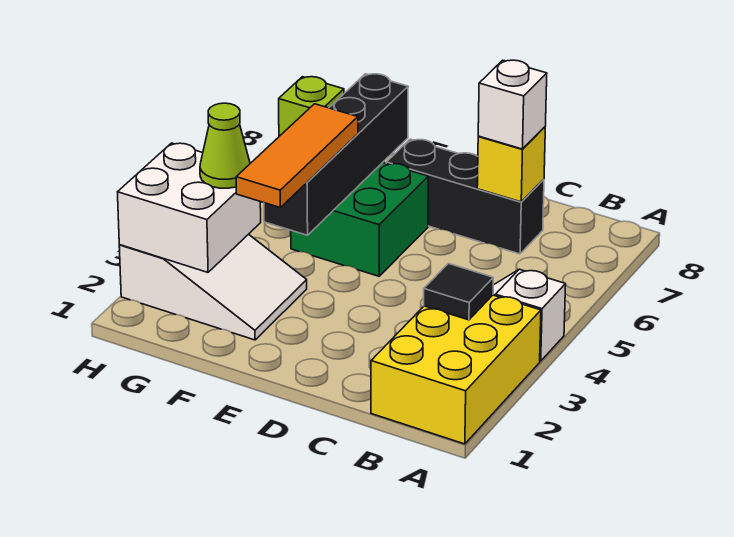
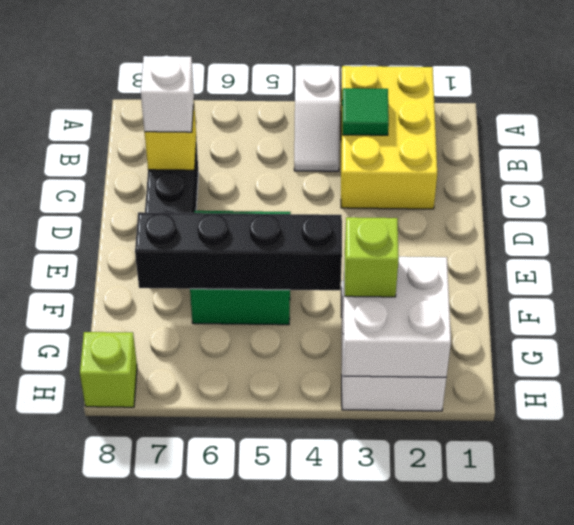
yellow 2x3 brick [371,295,541,444] -> yellow 2x3 brick turned to [341,66,437,209]
black 1x1 tile [424,264,493,320] -> green 1x1 tile [342,88,389,135]
orange 1x3 tile [236,104,358,208] -> none
lime 1x1 cone [200,103,250,188] -> lime 1x1 brick [345,217,399,297]

